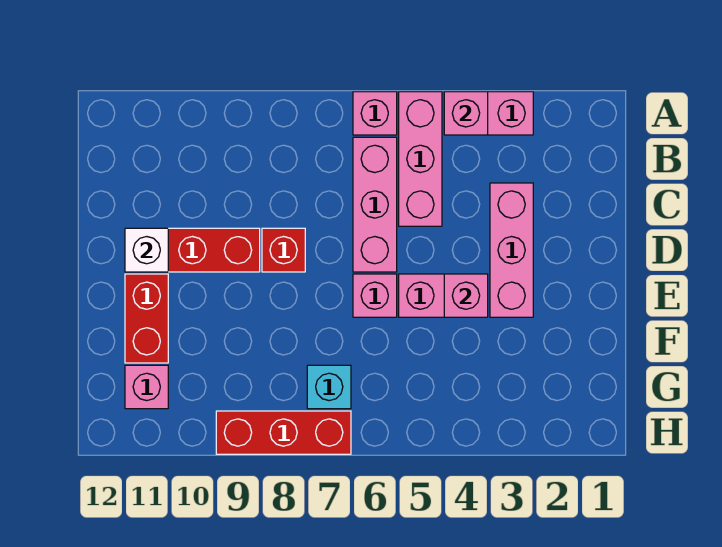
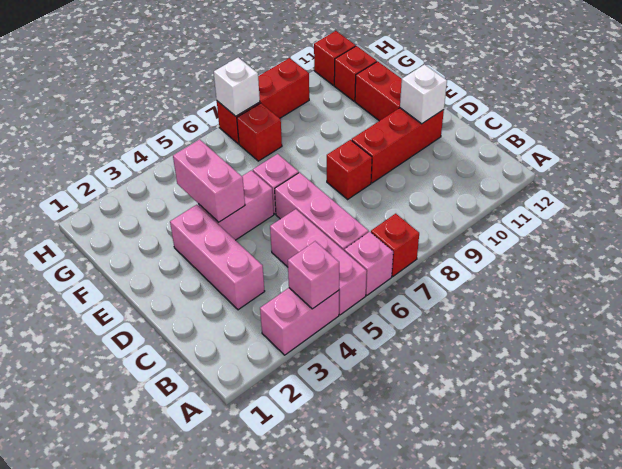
none -> red 1x1 brick [371,214,419,276]
pink 1x1 brick [444,274,488,317] -> pink 1x2 brick [173,139,245,222]
cyan 1x1 brick [307,365,351,409] -> red 1x1 brick [237,103,282,161]
pink 1x1 brick [125,365,168,409] -> red 1x1 brick [334,46,377,101]
none -> white 1x1 brick [214,58,260,116]
none -> red 1x1 brick [314,31,356,85]

